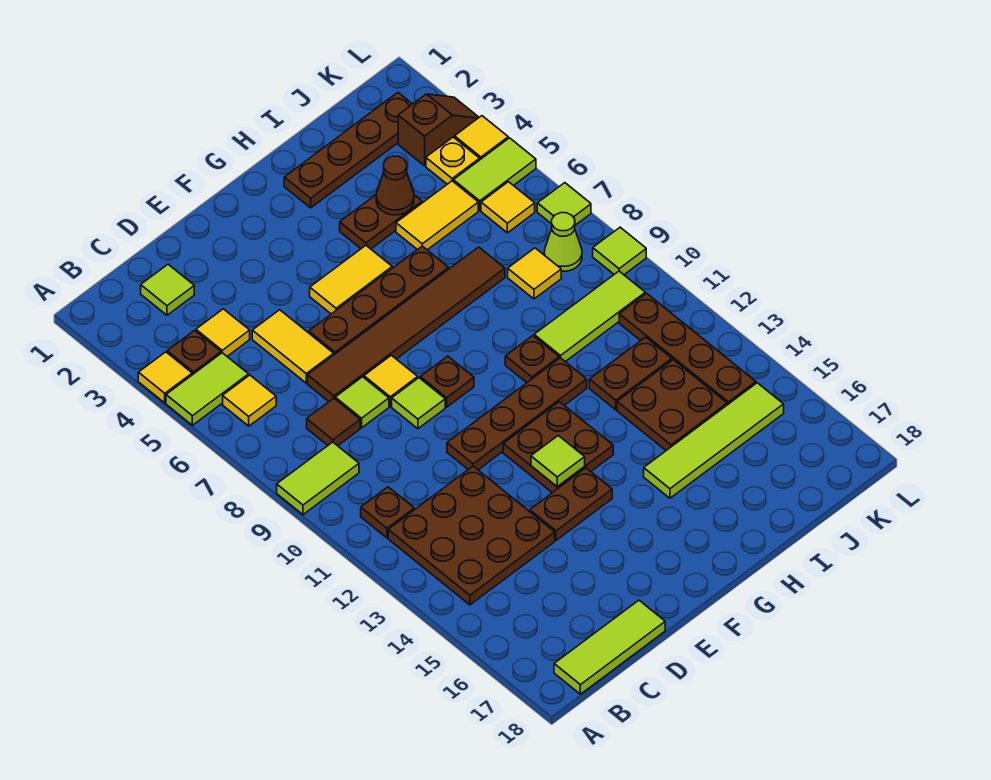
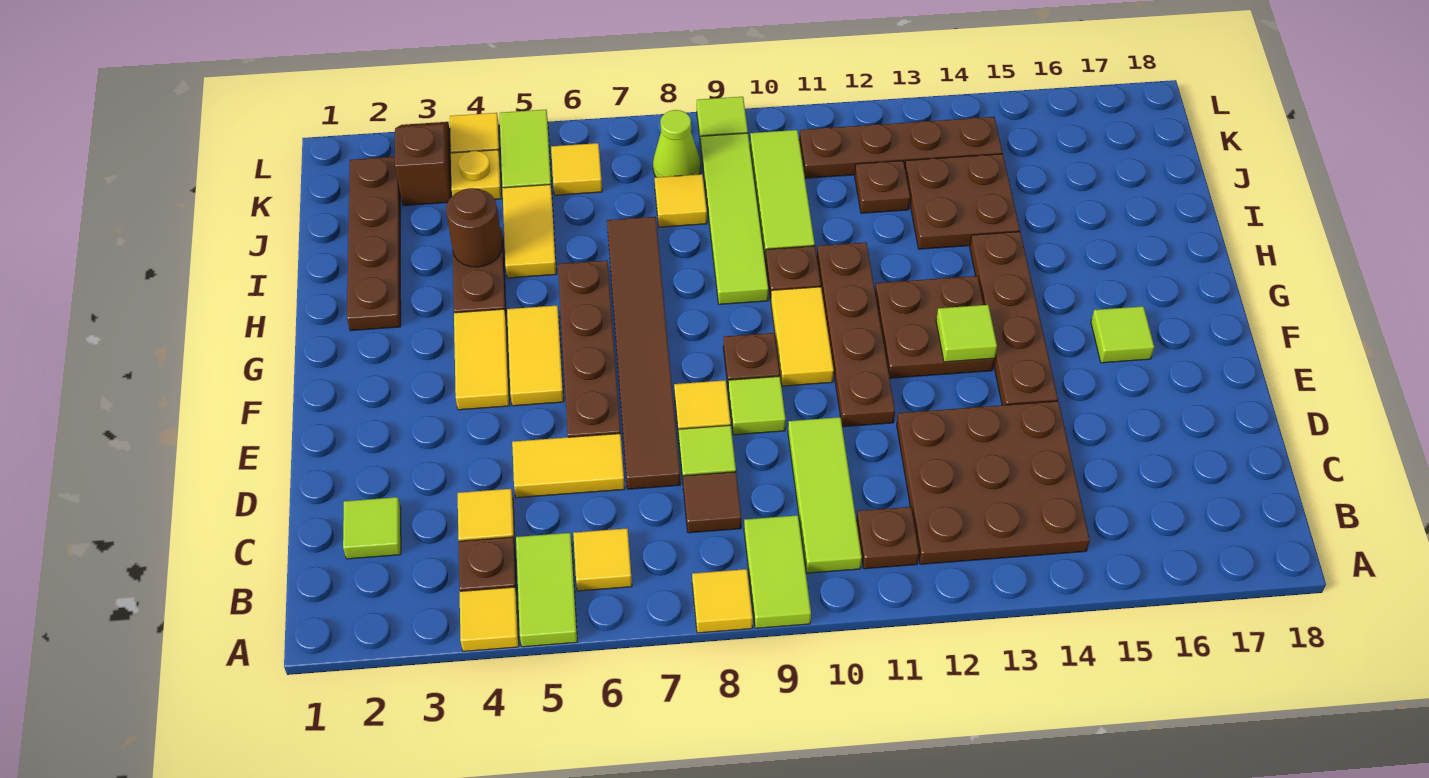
none -> yellow 1x1 tile [692,569,753,633]
lime 1x3 tile [554,600,665,694] -> lime 1x3 tile moved to [788,417,862,573]
brown 1x2 plate [530,468,612,540] -> brown 1x4 plate [970,232,1058,405]
none -> yellow 1x2 tile [454,309,510,410]
none -> yellow 1x2 tile [771,287,834,386]
lime 1x4 tile [644,383,784,498] -> lime 1x4 tile moved to [701,133,768,304]
brown 1x1 cone [376,156,414,215] -> brown 1x1 round brick [446,188,502,267]
brown 1x2 plate [589,337,672,410] -> brown 1x1 plate [855,161,910,213]
lime 1x1 tile [537,183,591,225] -> lime 1x1 tile moved to [1091,306,1154,363]

